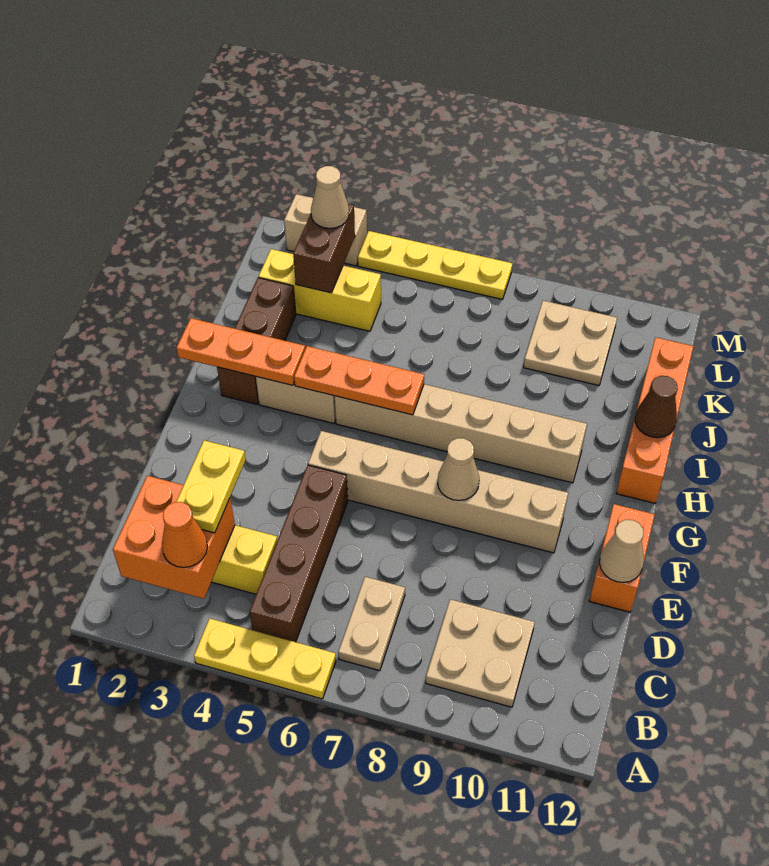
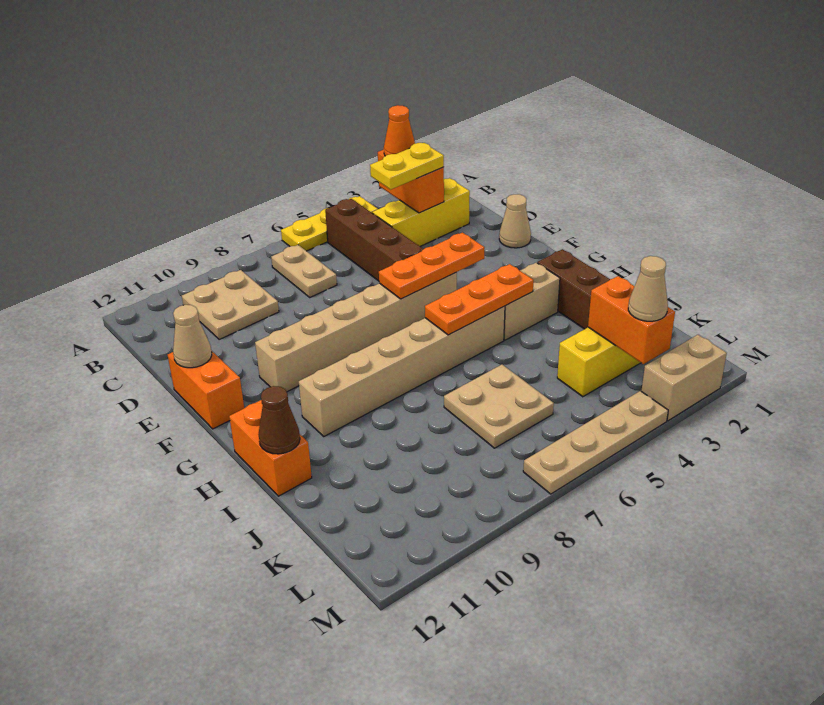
orange 2x2 brick [113,476,235,599] -> orange 1x2 brick [378,150,444,213]
yellow 1x2 plate [176,440,246,533] -> yellow 1x2 plate turned to [370,143,444,189]
tan 1x1 cone [438,438,479,500] -> tan 1x1 cone moved to [499,194,531,248]
orange 1x3 plate [177,318,305,385] -> orange 1x3 plate moved to [379,233,485,299]
orange 1x4 brick [616,337,694,503] -> orange 1x2 brick [229,400,312,496]
brown 1x2 brick [293,204,355,293] -> orange 1x2 brick [588,276,675,364]
tan 2x2 plate [524,301,617,386] -> tan 2x2 plate moved to [444,365,554,448]
yellow 1x4 plate [358,231,512,299] -> tan 1x4 plate [523,391,668,494]

